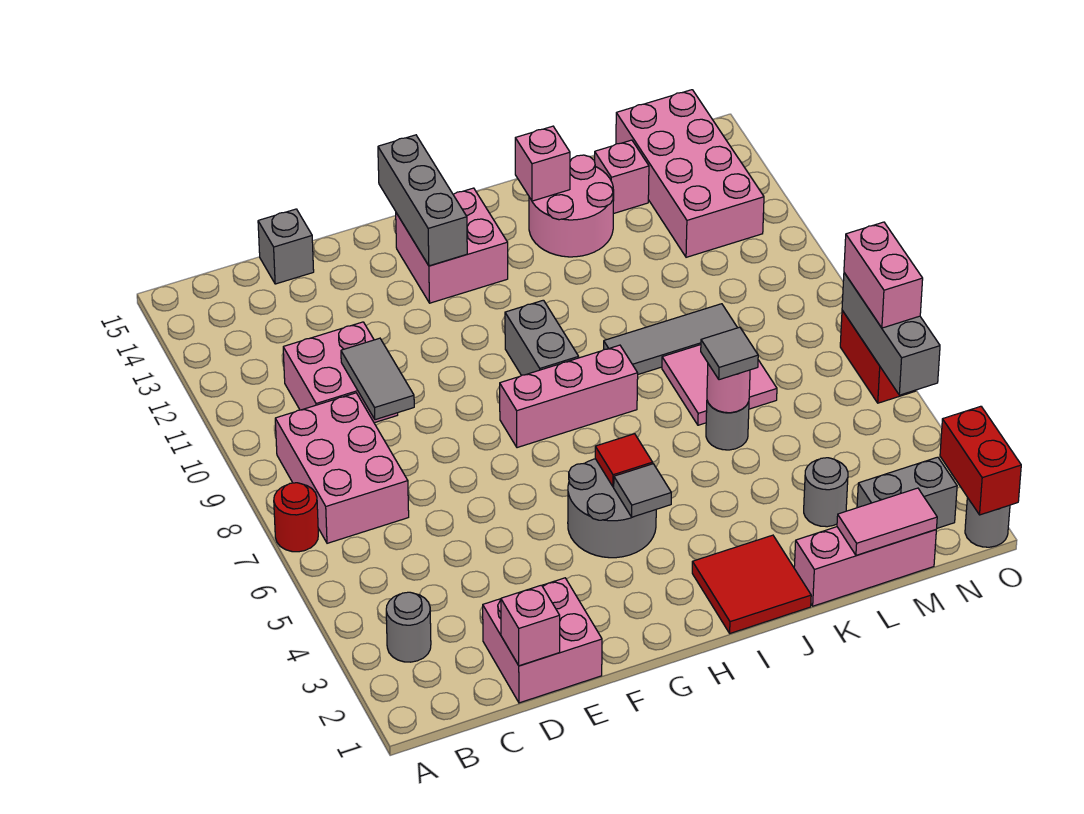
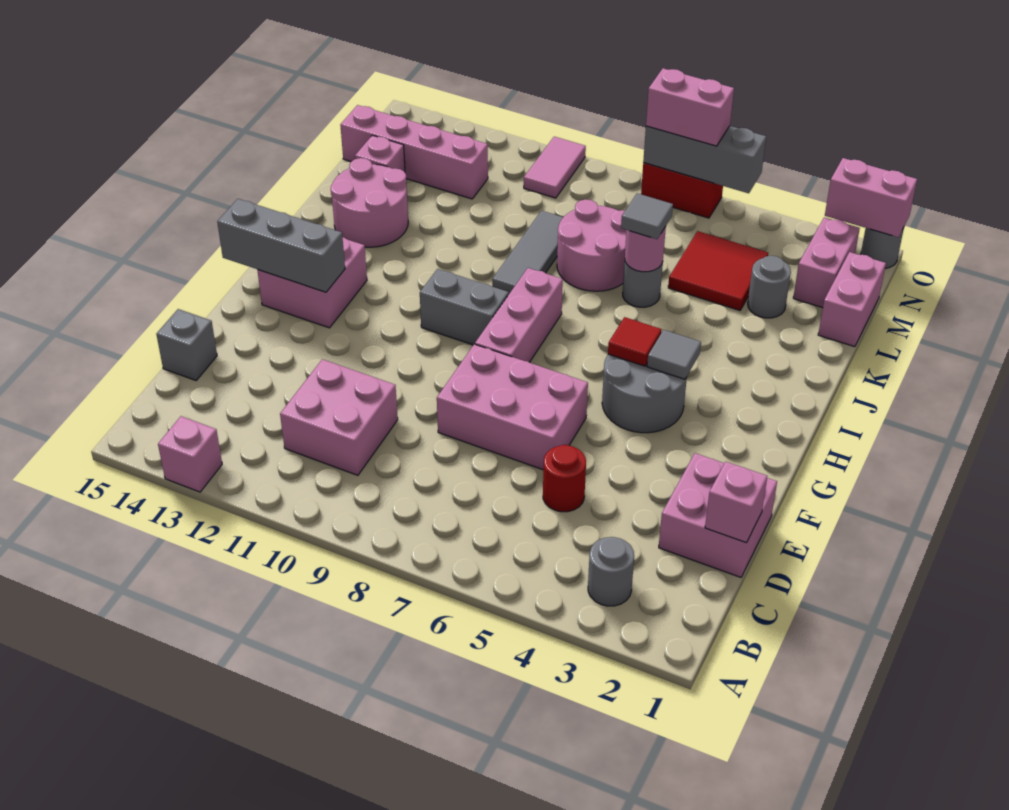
red 1x1 round brick [274,483,318,552] -> red 1x1 round brick moved to [543,445,586,512]
pink 2x3 brick [275,393,409,543] -> pink 2x3 brick moved to [437,344,588,470]
grey 1x2 tile [341,338,414,420] -> none
red 2x2 tile [692,535,811,633] -> red 2x2 tile moved to [668,231,768,310]
pink 1x1 brick [515,126,570,201] -> pink 1x1 brick moved to [158,416,222,492]
pink 1x3 brick [794,527,936,606] -> pink 1x2 brick [818,252,886,347]
pink 2x2 tile [662,345,777,425] -> pink 2x2 round brick [557,199,626,291]
pink 1x2 tile [837,488,937,555] -> pink 1x2 tile moved to [524,137,586,198]
grey 1x2 brick [857,457,957,528] -> pink 1x2 brick [793,217,860,308]
pink 2x4 brick [616,90,764,257] -> pink 1x4 brick [340,105,488,199]
red 1x2 brick [940,406,1021,515] -> pink 1x2 brick [825,158,917,237]

